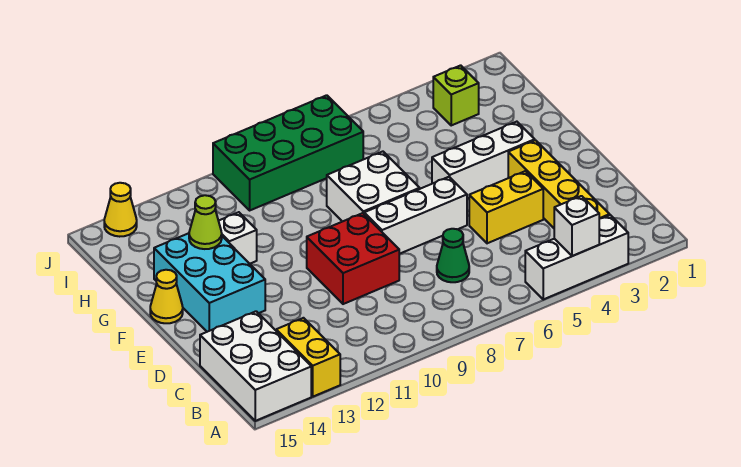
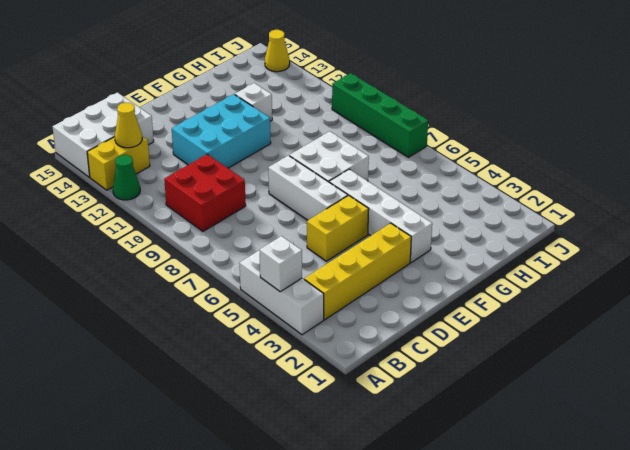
green 1x1 cone [437,229,469,282] -> green 1x1 cone moved to [113,155,140,200]
yellow 1x2 brick [469,171,543,243] -> yellow 1x2 brick turned to [307,195,369,261]
red 2x2 brick [307,213,399,304] -> red 2x2 brick moved to [164,154,246,231]
cyan 2x3 brick [154,233,265,332] -> cyan 2x3 brick moved to [172,94,271,168]
white 1x3 brick [432,122,535,199] -> white 1x4 brick [329,169,432,263]
yellow 1x1 cone [150,270,183,323] -> yellow 1x1 cone moved to [115,103,142,148]
lime 1x1 cone [189,195,222,249] -> none
lime 1x1 brick [433,65,479,125] -> none
green 2x4 brick [213,95,363,210] -> green 1x4 brick [332,73,428,157]

